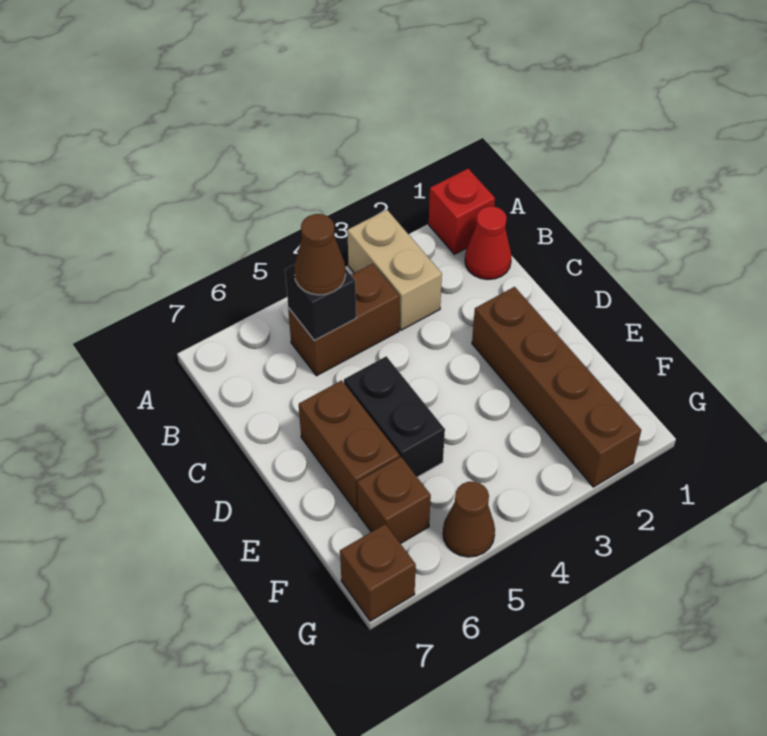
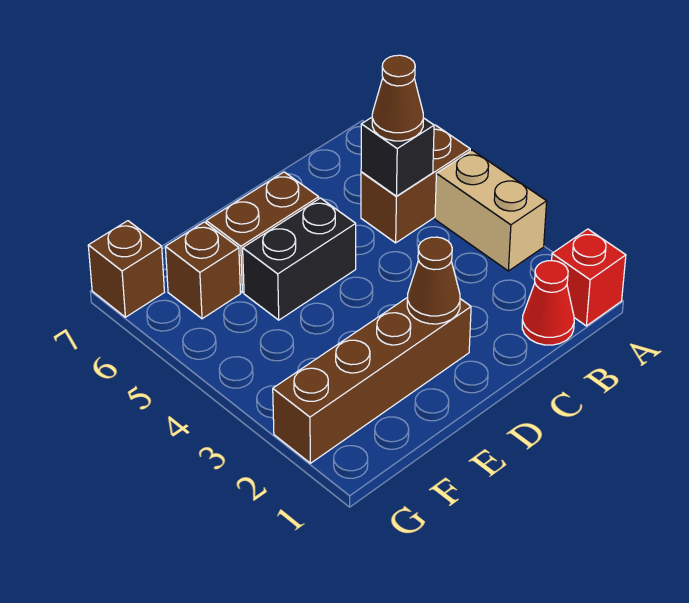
tan 1x2 brick [347,210,442,330] -> tan 1x2 brick turned to [435,150,547,271]
brown 1x2 brick [288,264,400,376] -> brown 1x2 brick turned to [361,125,470,243]
brown 1x1 cone [443,482,495,557] -> brown 1x1 cone moved to [407,237,460,324]

